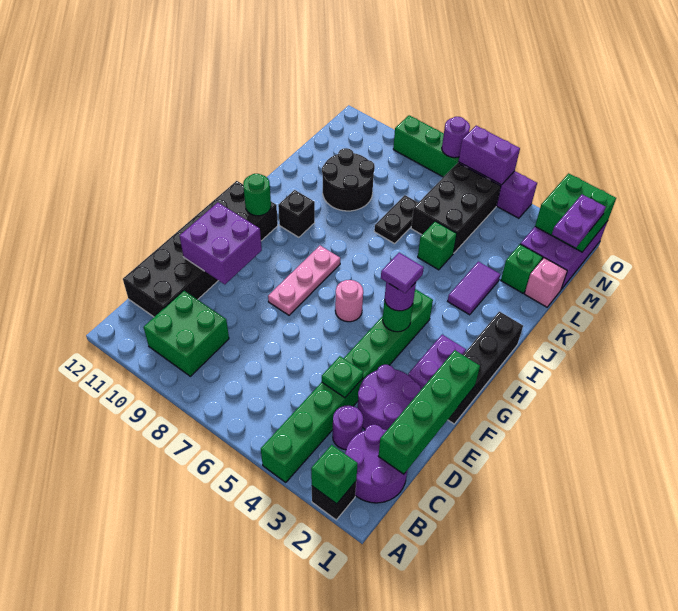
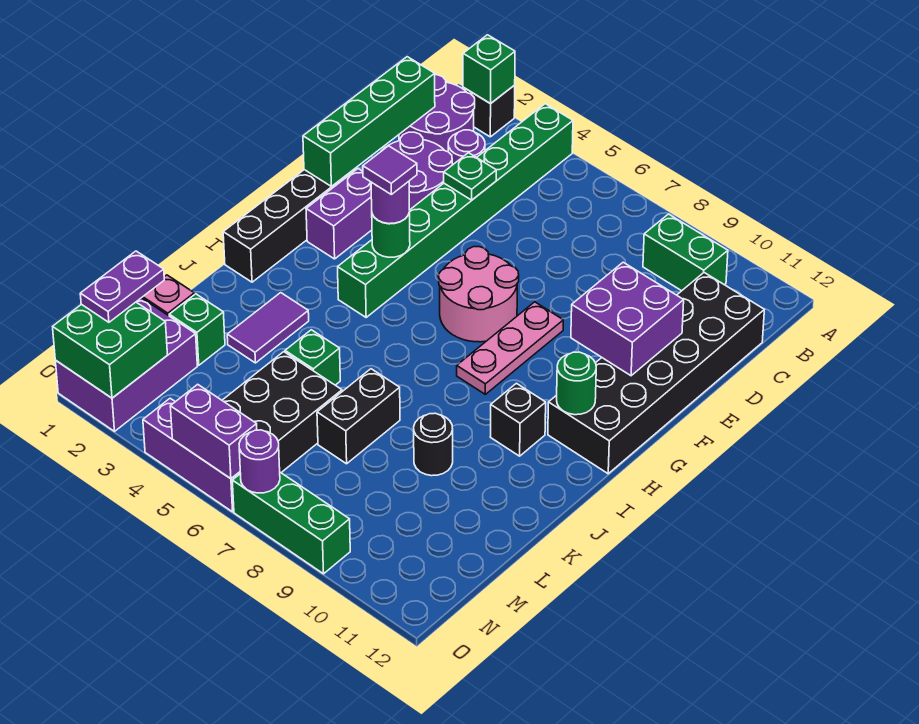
green 2x2 brick [144,291,229,376] -> green 1x2 brick [643,214,728,291]
pink 1x1 round brick [335,280,363,322] -> pink 2x2 round brick [439,247,519,342]
black 1x2 plate [374,195,418,244] -> black 1x2 brick [317,369,400,464]
black 2x2 round brick [322,148,375,211] -> black 1x1 round brick [414,413,453,476]

